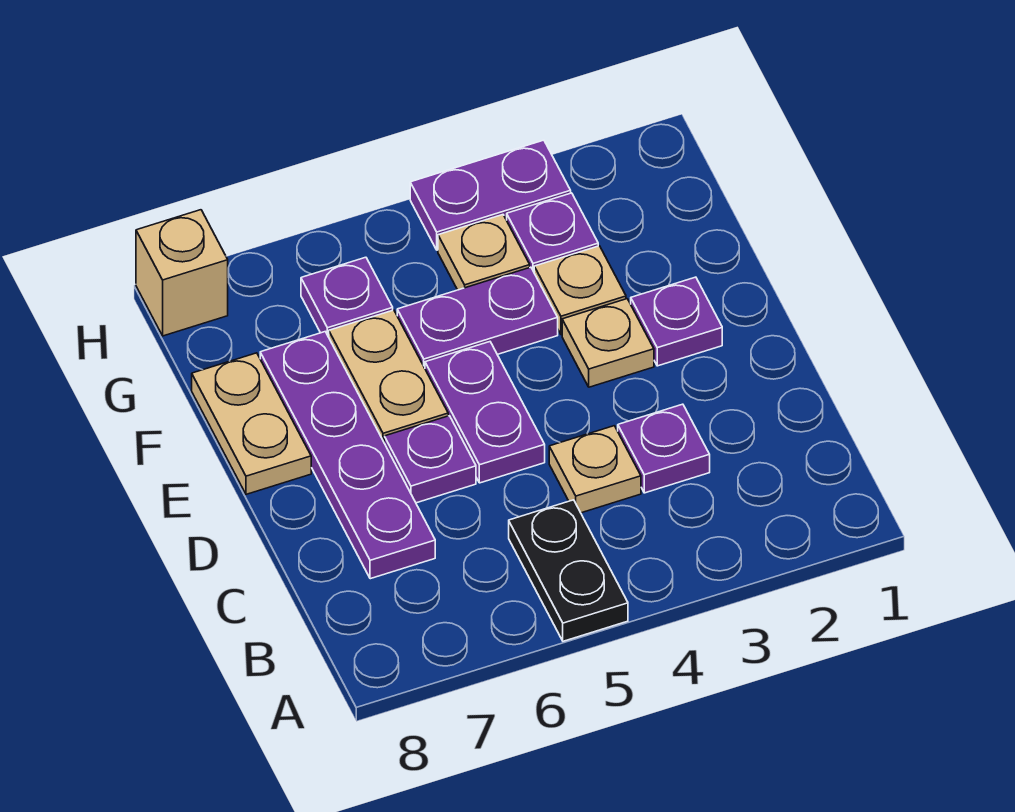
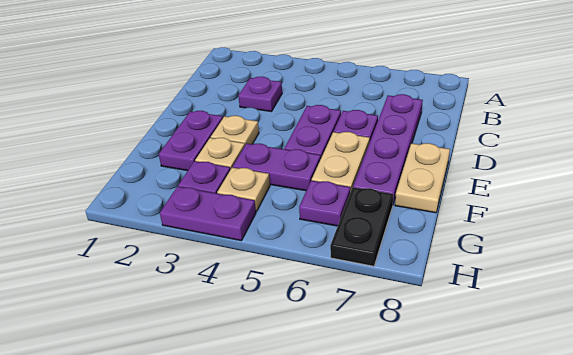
black 1x2 plate [509,500,628,641] -> black 1x2 plate moved to [330,187,393,266]
tan 1x1 plate [549,426,641,513] -> none
purple 1x1 plate [631,277,722,366] -> purple 1x2 plate [159,111,223,171]
tan 1x1 brick [136,210,228,336] -> none

